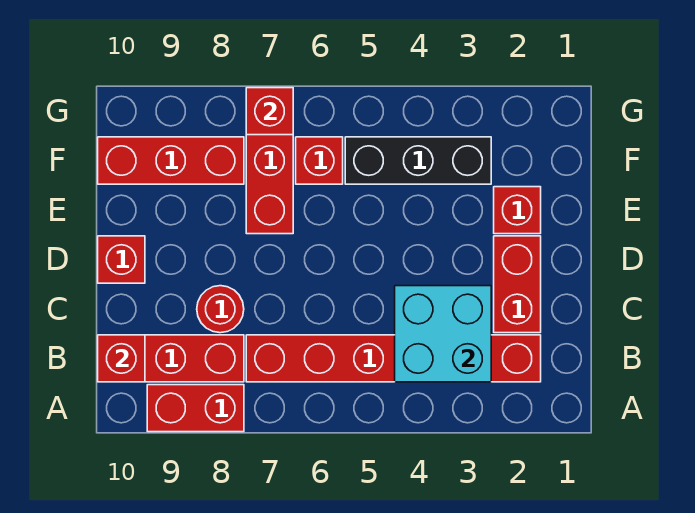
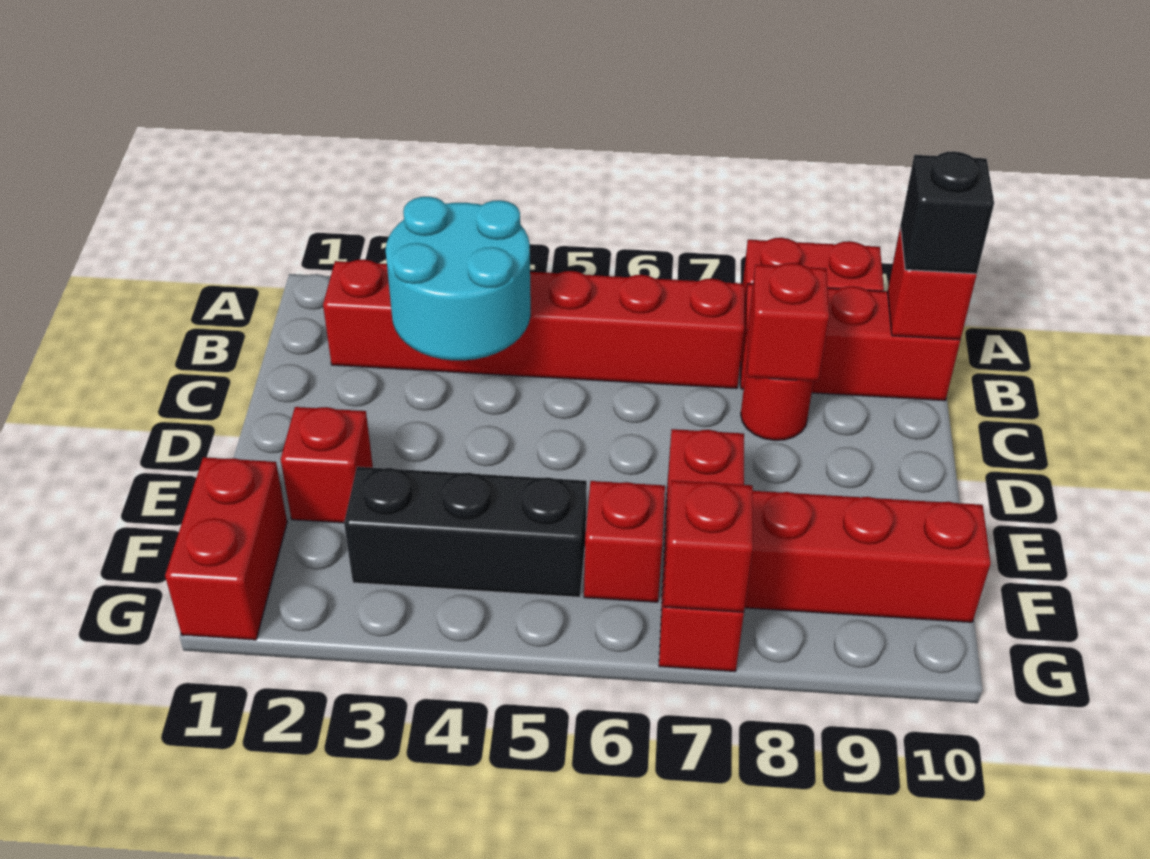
cyan 2x2 brick [395,286,491,382] -> cyan 2x2 round brick [386,197,531,360]
none -> black 1x1 brick [901,151,994,274]
red 1x2 brick [494,236,541,333] -> red 1x2 brick moved to [165,457,287,640]
red 1x1 brick [98,236,145,283] -> red 1x1 brick moved to [748,263,829,381]

